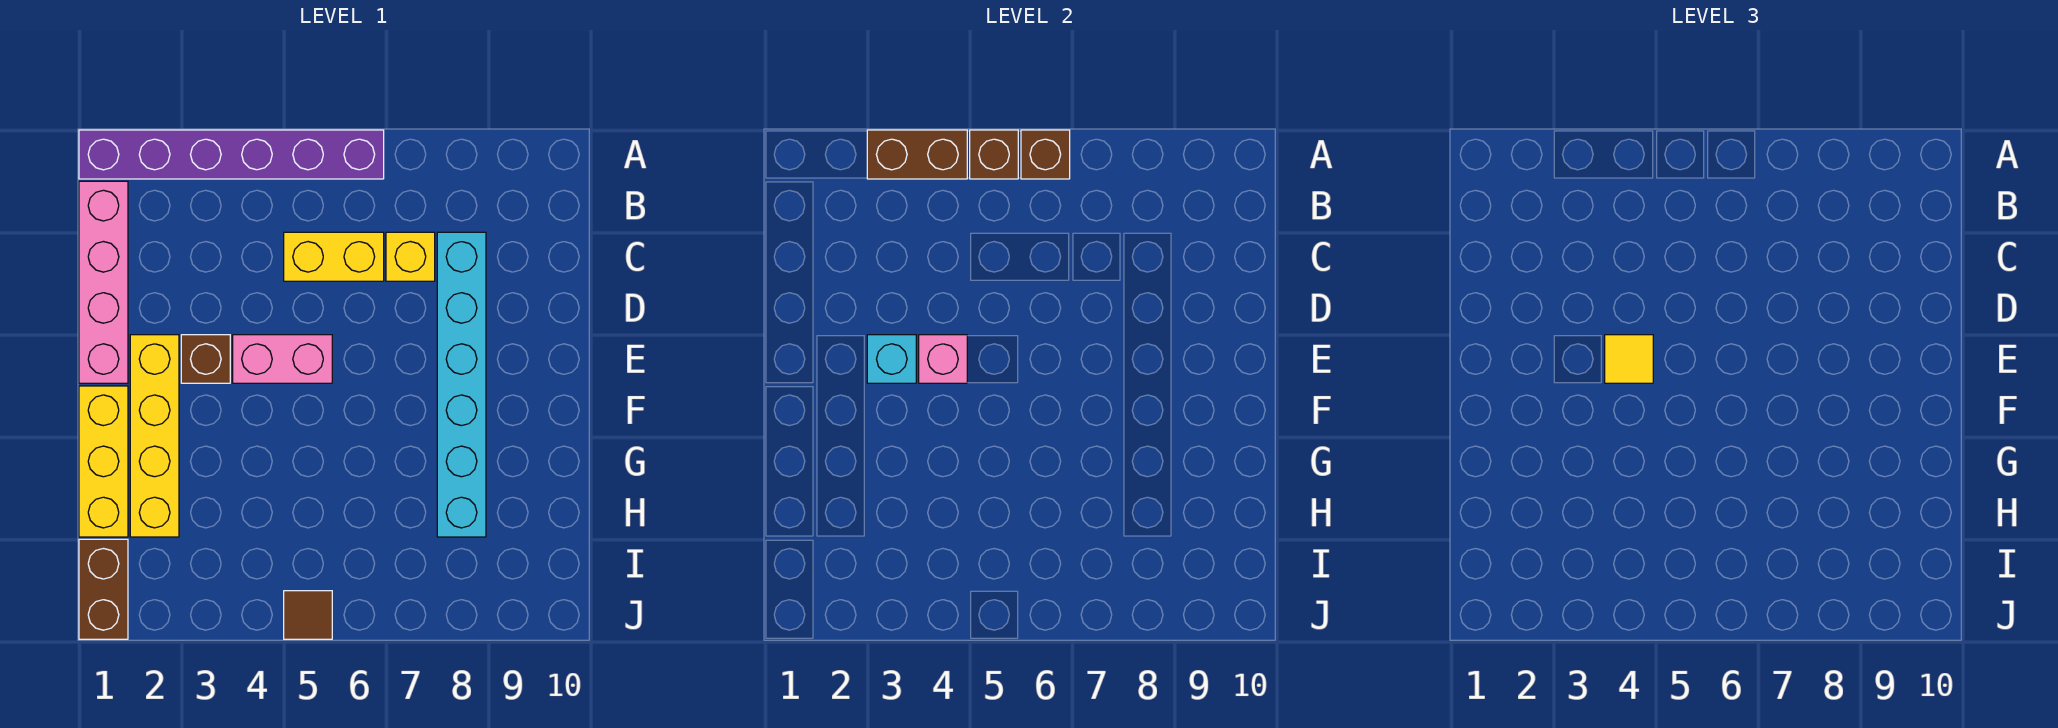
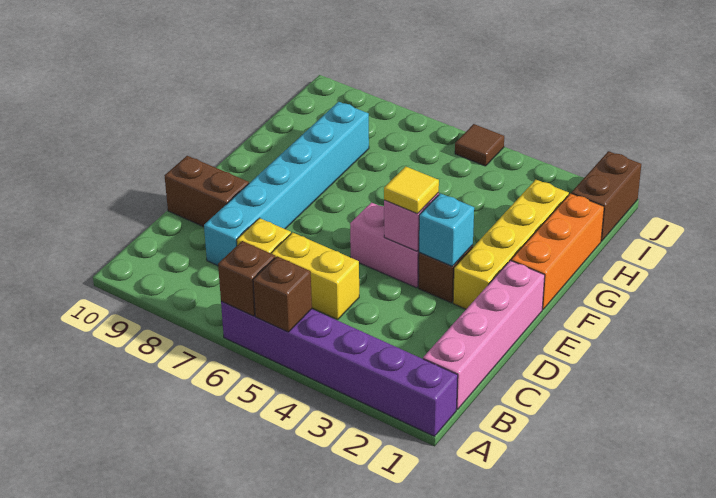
brown 1x2 brick [867,130,967,179] -> brown 1x2 brick moved to [164,156,249,227]
yellow 1x3 brick [79,386,128,537] -> orange 1x3 brick [511,193,604,310]

